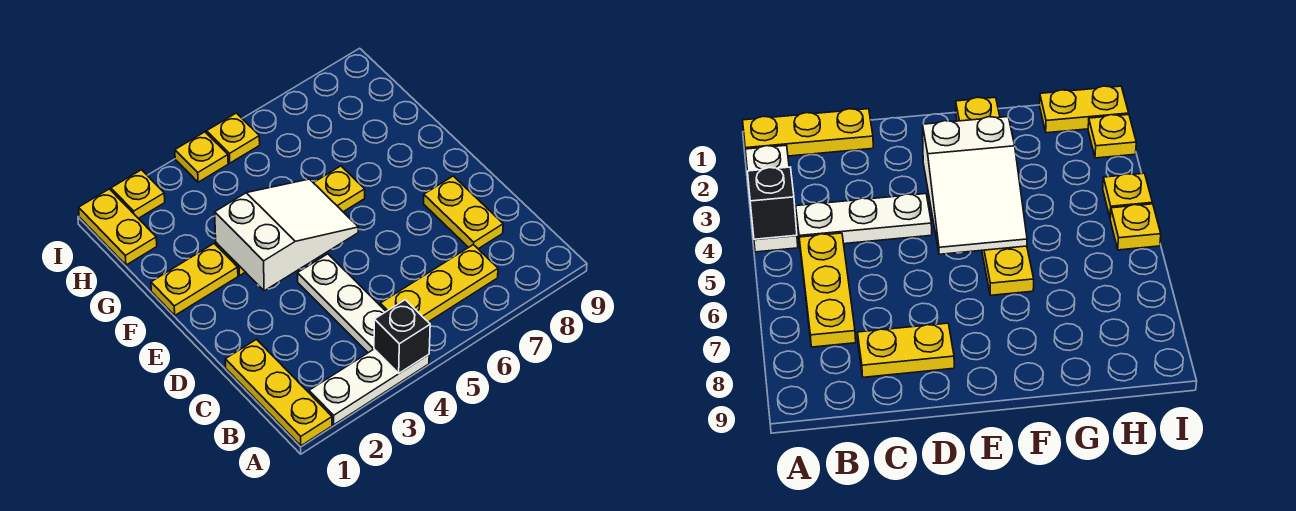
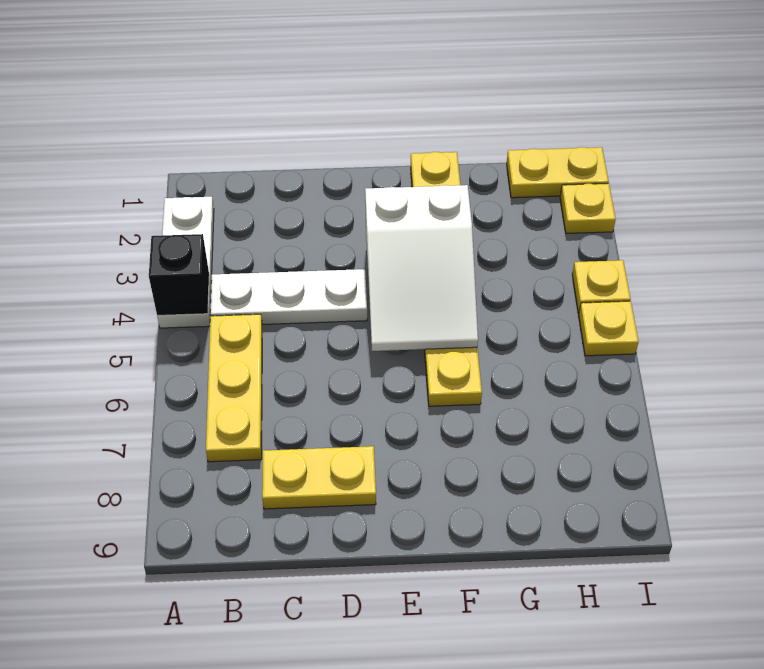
yellow 1x3 plate [225,340,332,446] -> none

